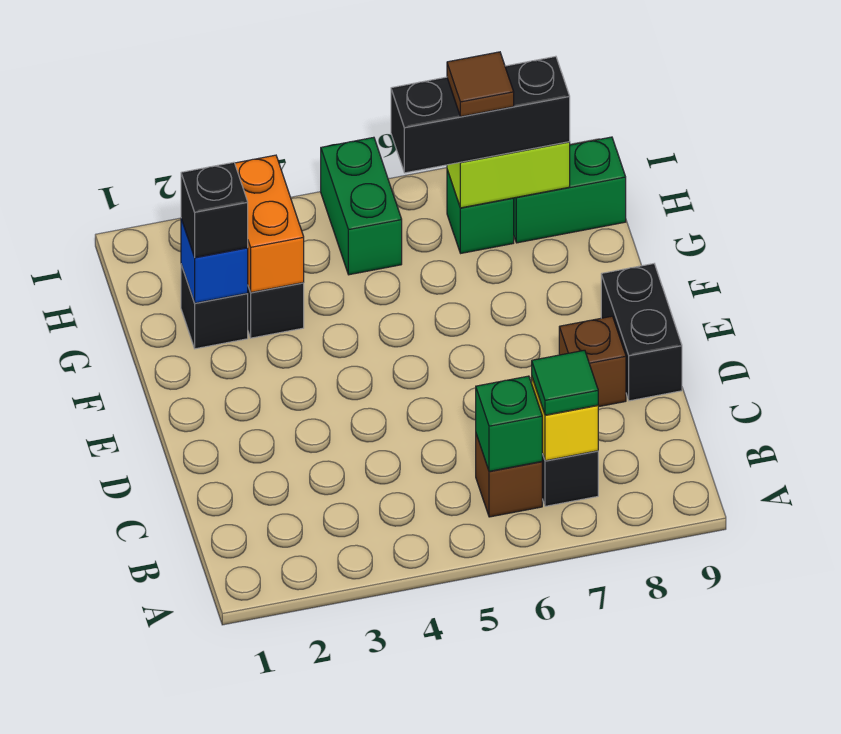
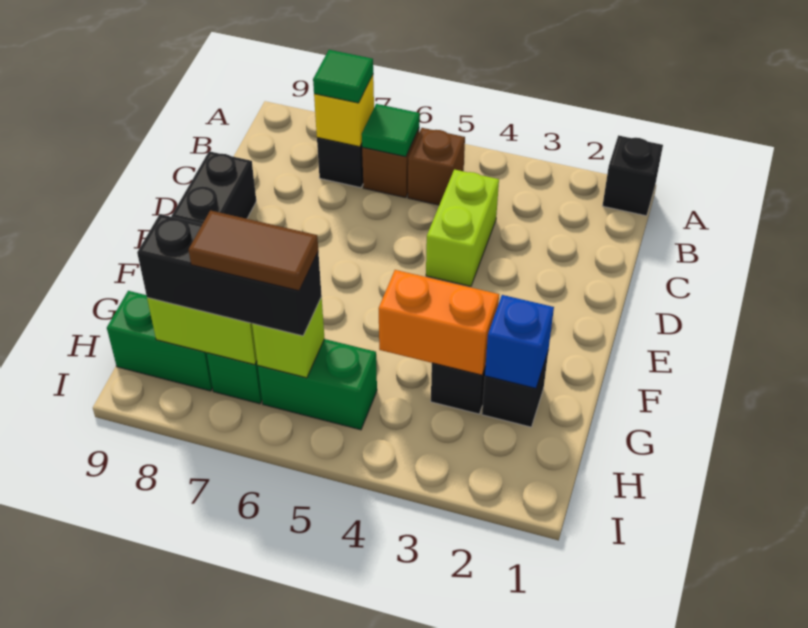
green 1x1 brick [476,376,542,471] -> green 1x1 tile [362,104,420,157]
none -> lime 1x2 brick [426,169,499,286]
brown 1x1 brick [559,316,626,407] -> brown 1x1 brick moved to [408,128,465,205]
black 1x1 brick [181,162,248,257] -> black 1x1 brick moved to [603,135,663,216]
orange 1x2 brick [235,155,304,292] -> orange 1x2 brick turned to [379,270,499,375]
green 1x2 brick [321,137,402,275] -> green 1x2 brick turned to [258,339,377,430]
none -> lime 1x1 brick [252,297,324,378]
brown 1x1 tile [447,52,514,117] -> brown 1x2 tile [188,210,318,291]

